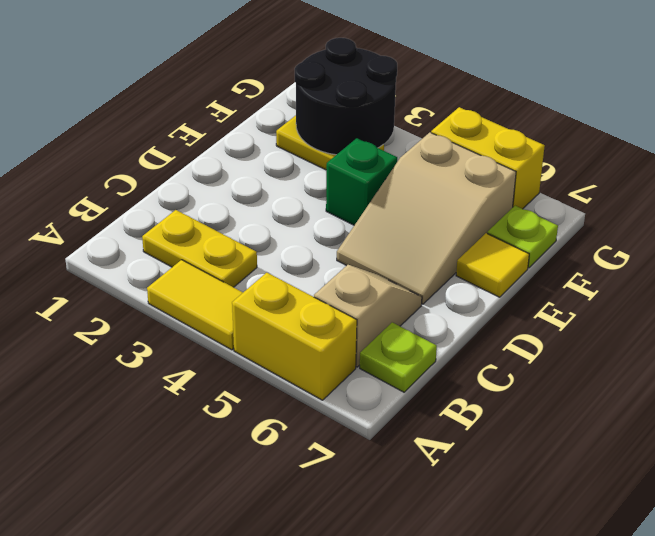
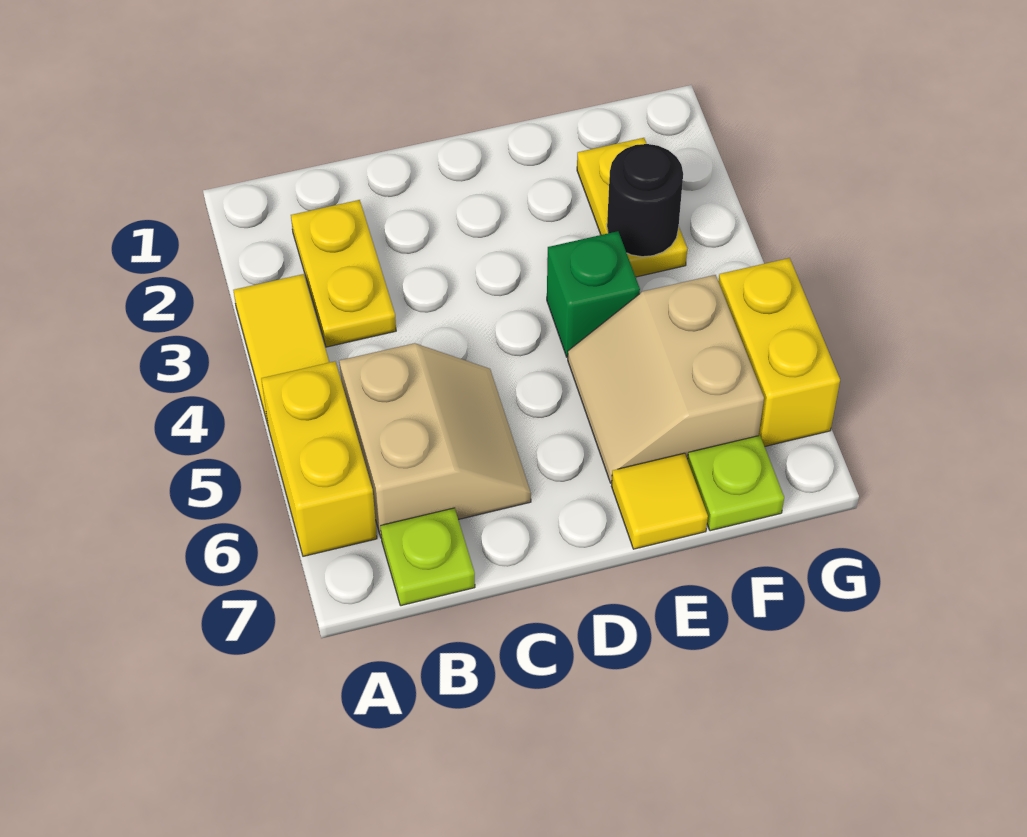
tan 1x2 slope [314,265,422,367] -> tan 2x2 slope [339,343,531,537]
tan 2x3 slope [337,132,516,304] -> tan 2x2 slope [568,275,764,483]
black 2x2 round brick [295,38,397,155] -> black 1x1 round brick [607,144,683,257]

